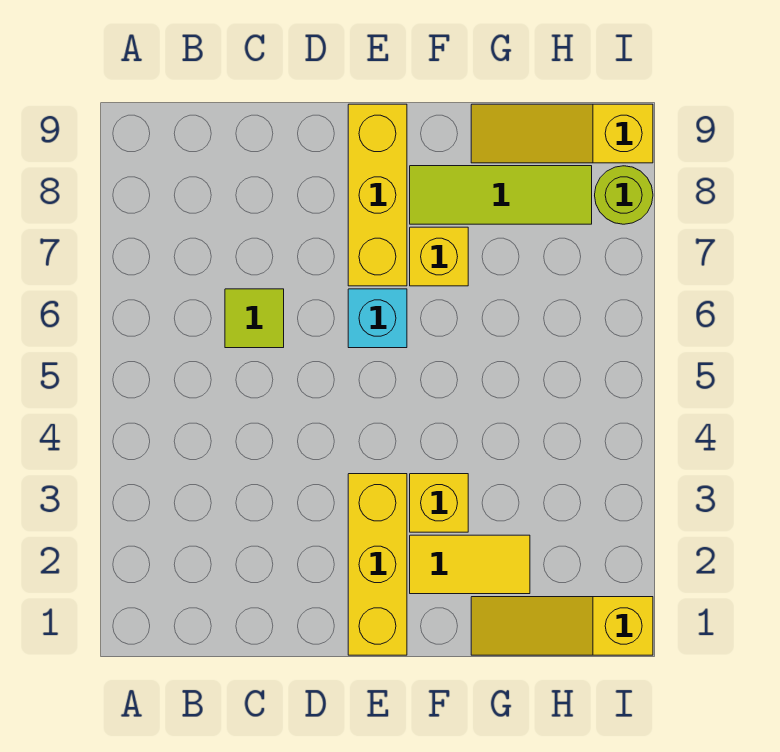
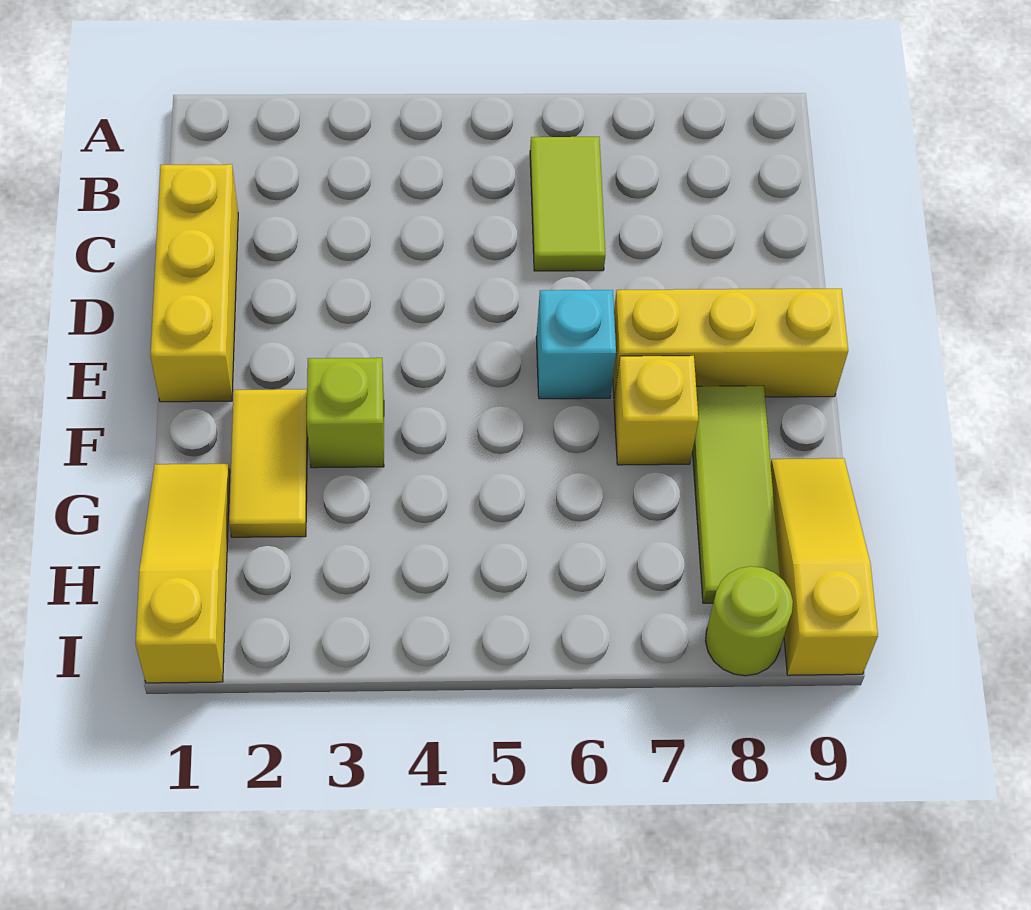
lime 1x1 tile [225,289,284,348] -> lime 1x2 tile [530,137,605,271]
yellow 1x3 brick [348,474,407,655] -> yellow 1x3 brick turned to [150,164,238,402]
yellow 1x1 brick [410,474,468,532] -> lime 1x1 brick [307,358,384,468]

